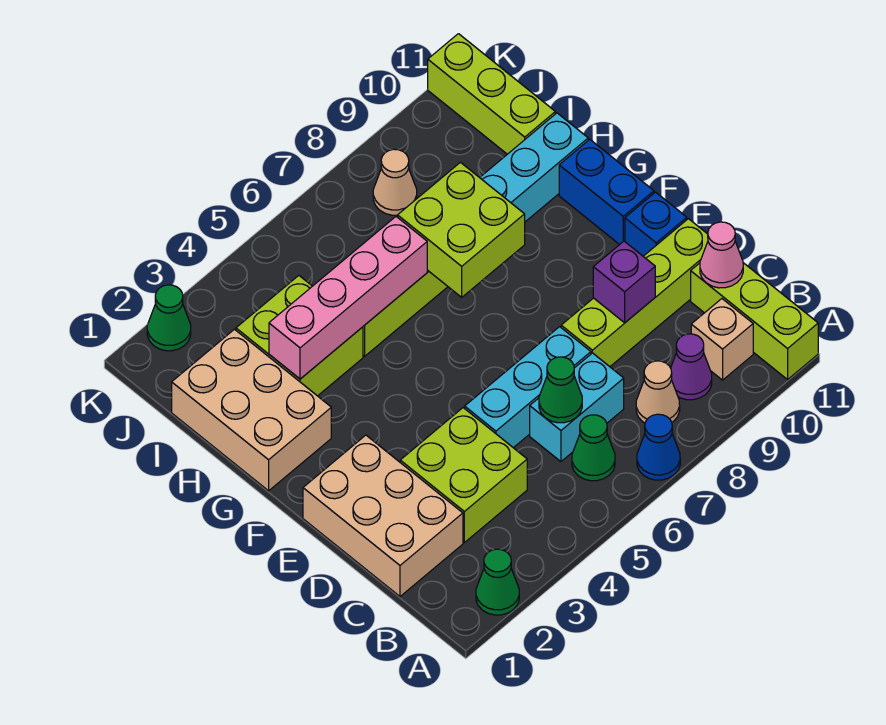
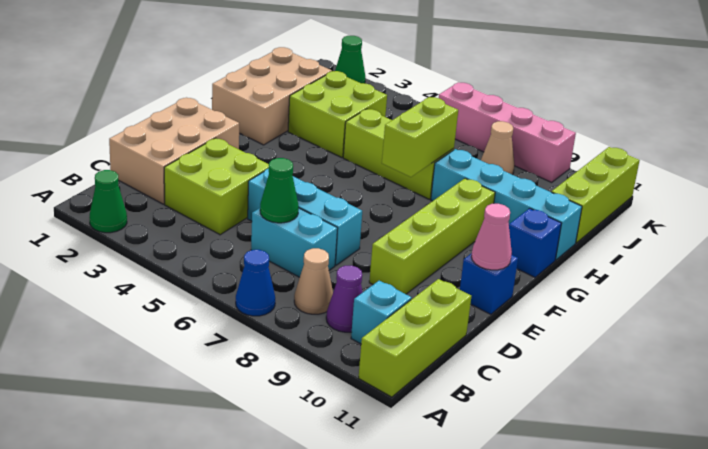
green 1x1 cone [572,415,615,481] -> none
tan 1x1 brick [691,299,753,380] -> cyan 1x1 brick [351,281,412,344]
pink 1x1 cone [700,222,743,288] -> pink 1x1 cone moved to [471,204,512,270]
lime 1x4 brick [561,219,708,367] -> lime 1x4 brick turned to [369,178,495,294]
purple 1x1 brick [593,241,655,323] -> none
blue 1x2 brick [559,139,654,245] -> blue 1x1 brick [509,208,562,277]
lime 2x2 brick [398,162,525,297] -> lime 1x2 brick [382,97,458,177]
pink 1x4 brick [269,217,427,379] -> pink 1x4 brick moved to [439,83,576,182]

